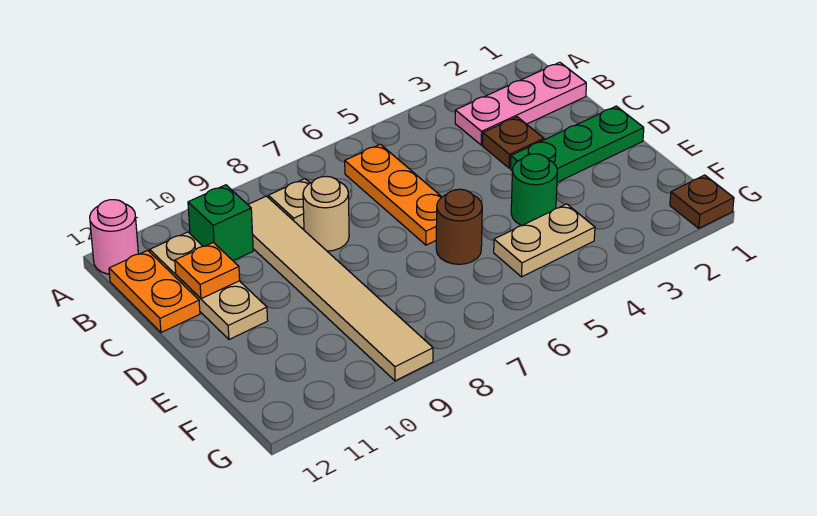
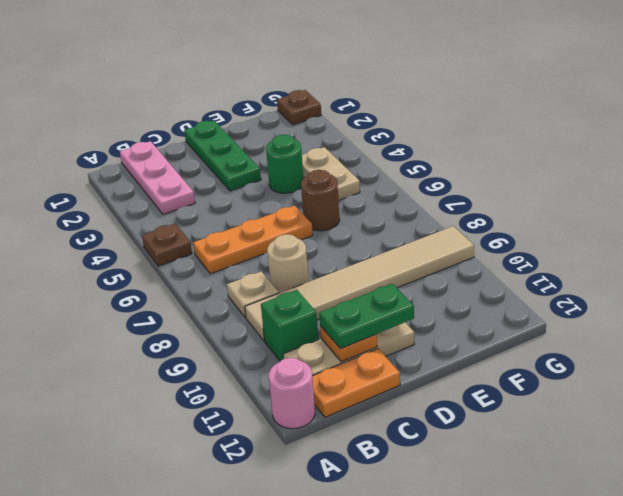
brown 1x1 plate [483,117,544,168] -> brown 1x1 plate moved to [142,223,192,266]
none -> green 1x2 plate [319,284,414,349]

